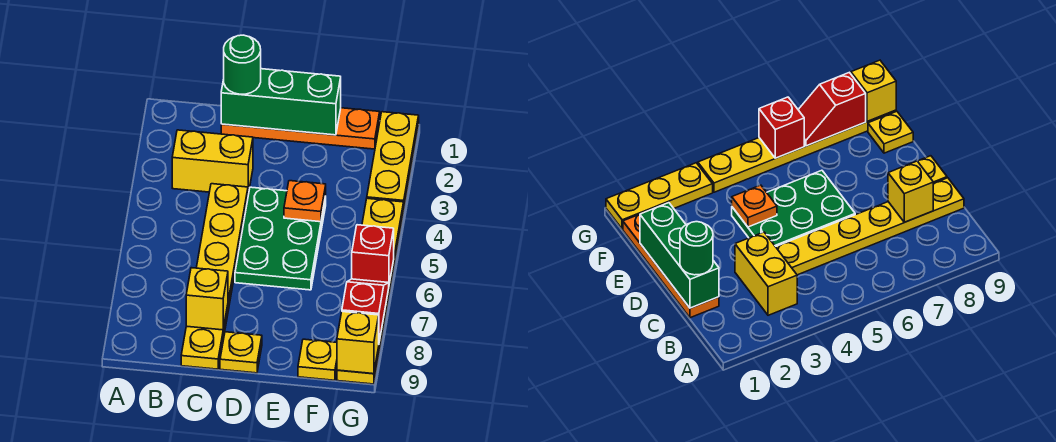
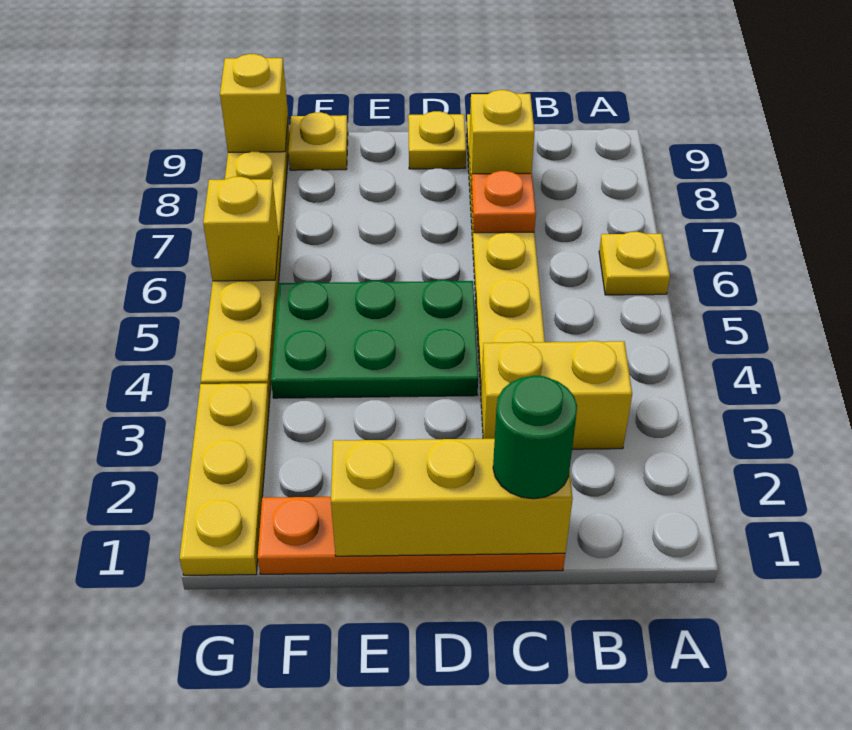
none -> yellow 1x1 plate [599,232,670,295]
green 1x3 brick [221,69,341,135] -> yellow 1x3 brick [331,439,573,556]
green 2x3 plate [235,187,326,290] -> green 2x3 plate turned to [271,280,478,398]
orange 1x1 plate [284,181,326,222] -> orange 1x1 plate moved to [471,171,536,233]
red 1x1 brick [352,225,394,283] -> yellow 1x1 brick [203,177,279,281]
red 1x2 slope [342,279,389,341] -> none

